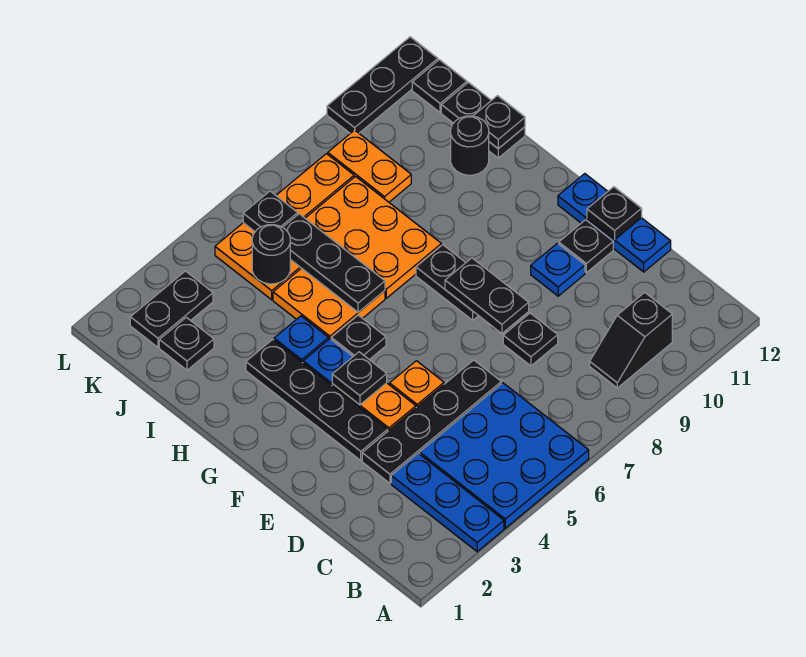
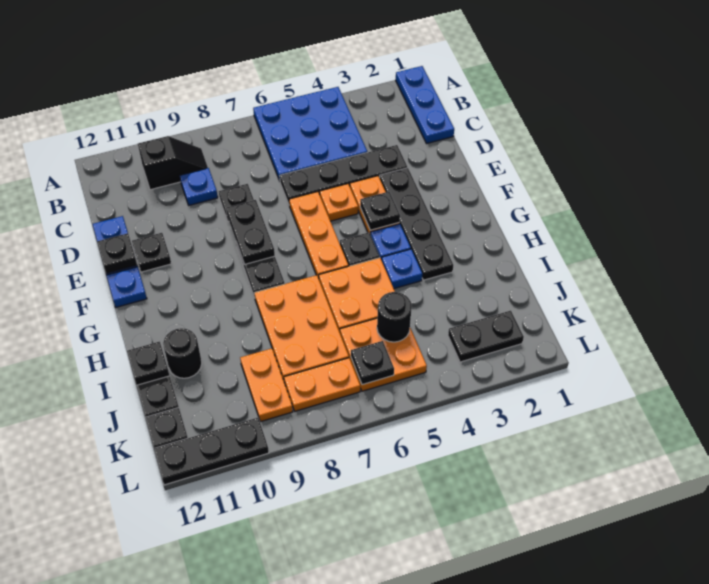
blue 1x3 plate [391,453,504,552] -> blue 1x3 plate moved to [396,66,454,144]
none -> orange 1x3 plate [289,192,348,278]
blue 1x1 plate [531,243,585,296] -> blue 1x1 plate moved to [180,168,218,205]
black 1x3 plate [283,214,385,312] -> none
black 1x1 plate [159,317,214,370] -> none

